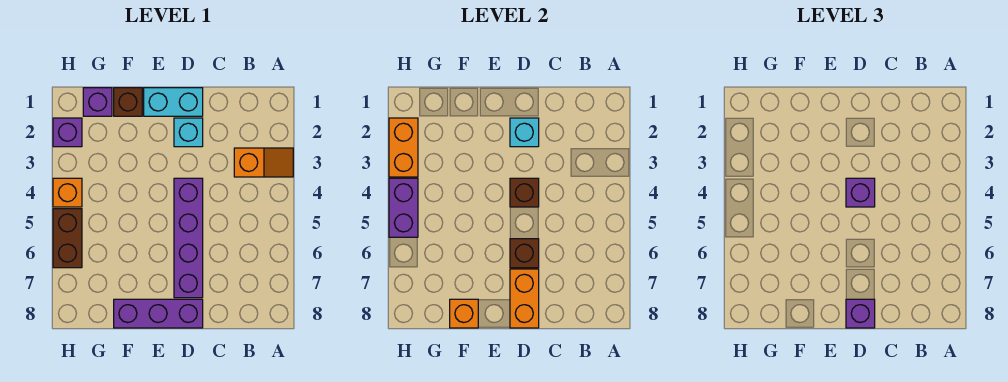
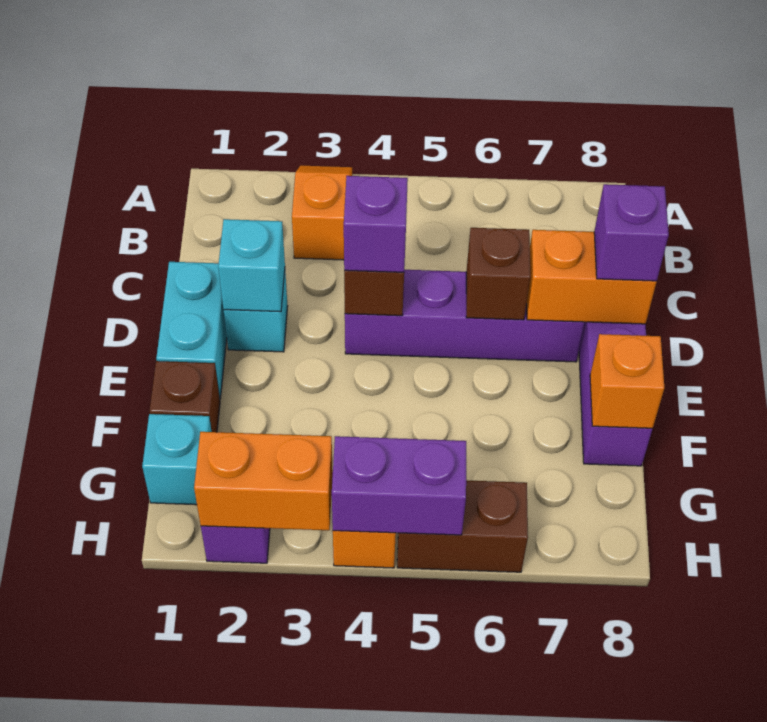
purple 1x1 brick [83,88,112,116] -> cyan 1x1 brick [142,414,212,505]

